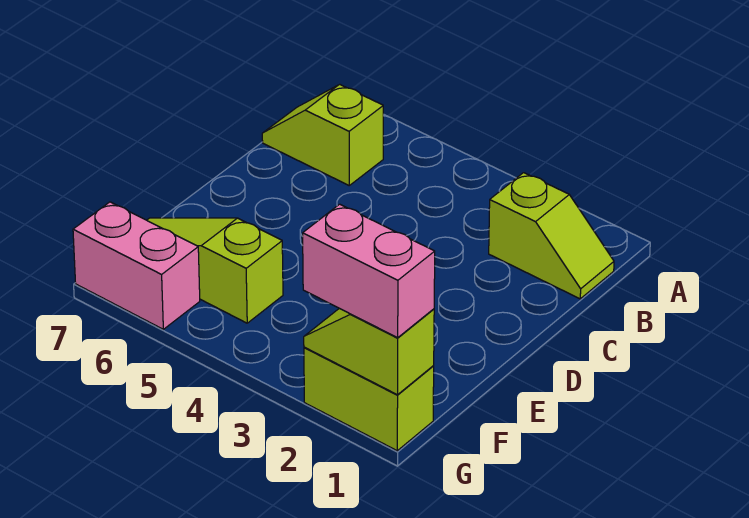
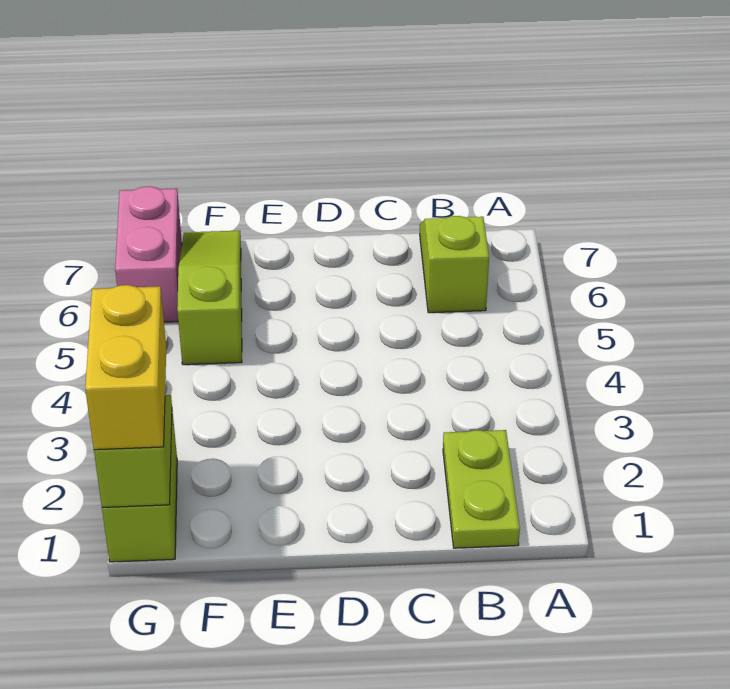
lime 1x2 slope [489,173,614,299] -> lime 1x2 plate [443,430,520,548]
pink 1x2 brick [303,204,435,338] -> yellow 1x2 brick [85,285,166,450]

